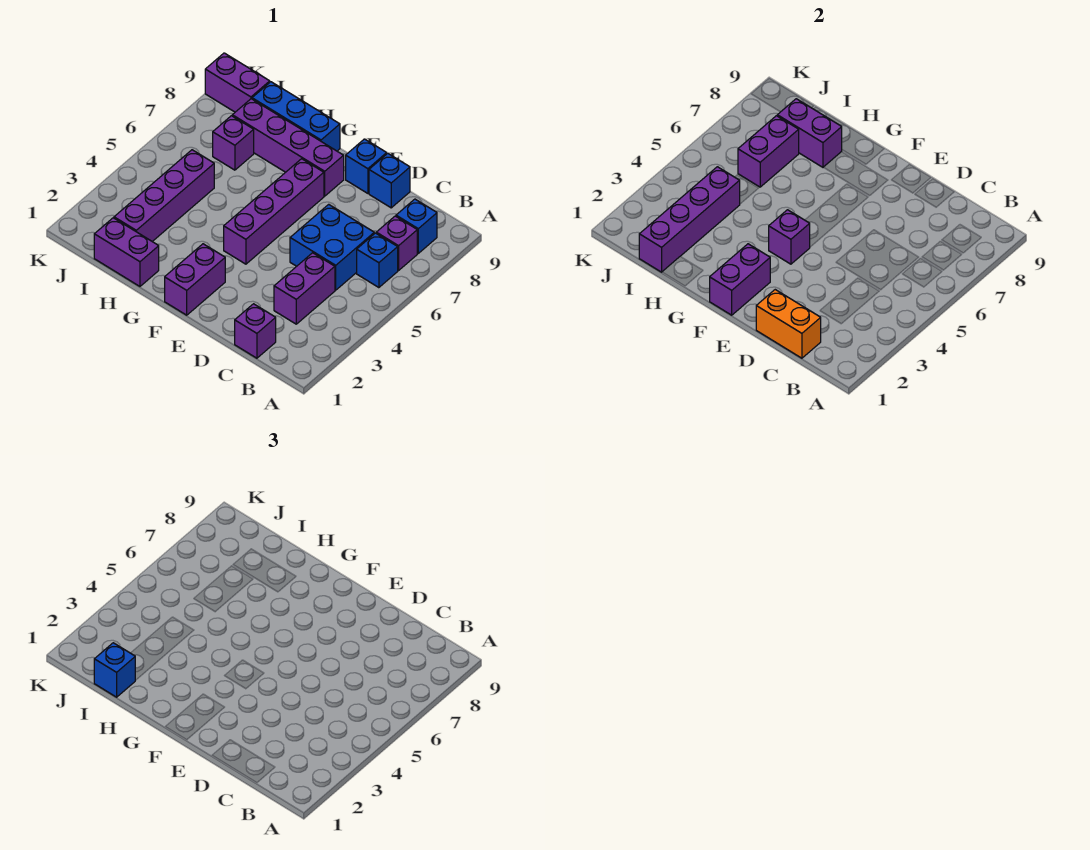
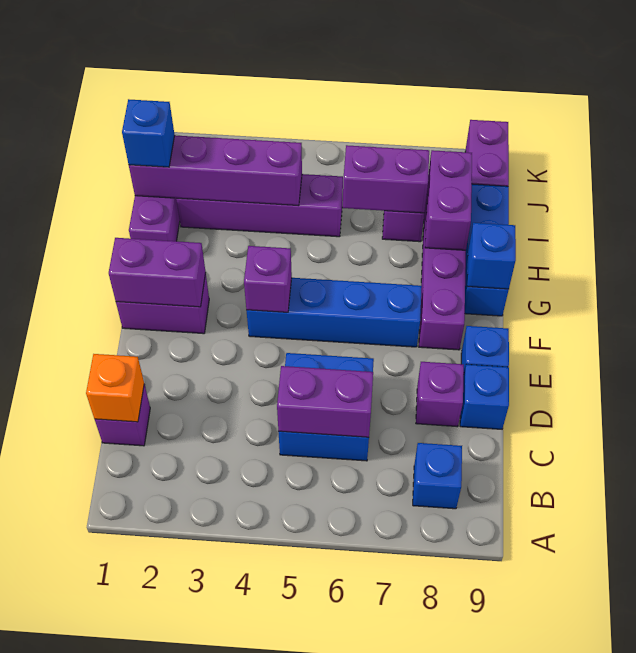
blue 1x1 brick [357,233,398,288] -> blue 1x1 brick moved to [467,223,516,289]
purple 1x1 brick [376,216,417,270] -> purple 1x1 brick moved to [416,362,464,427]
orange 1x2 brick [756,290,821,358] -> orange 1x1 brick [86,354,144,422]
purple 1x2 brick [274,253,335,324] -> purple 1x2 brick moved to [277,366,373,437]
purple 1x4 brick [224,159,324,264] -> blue 1x4 brick [246,278,422,347]

